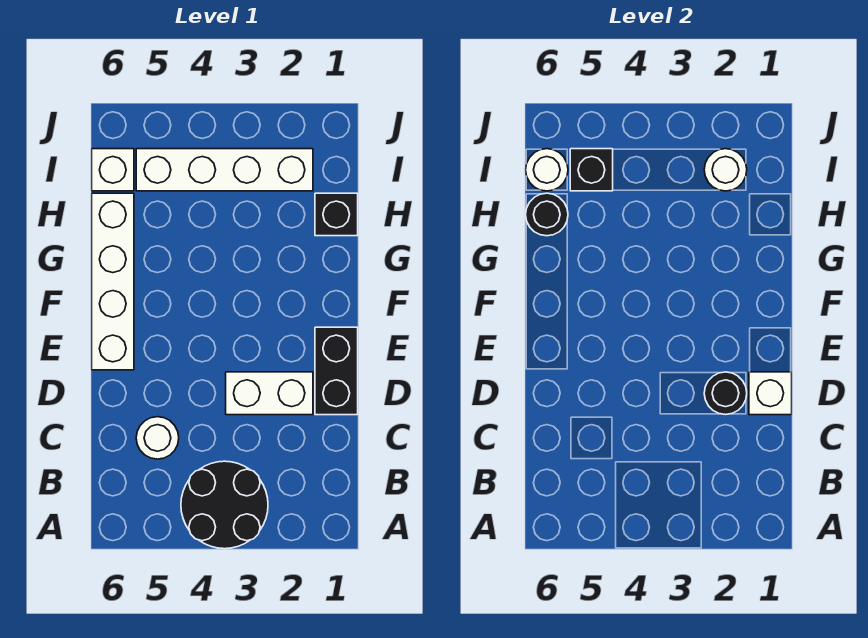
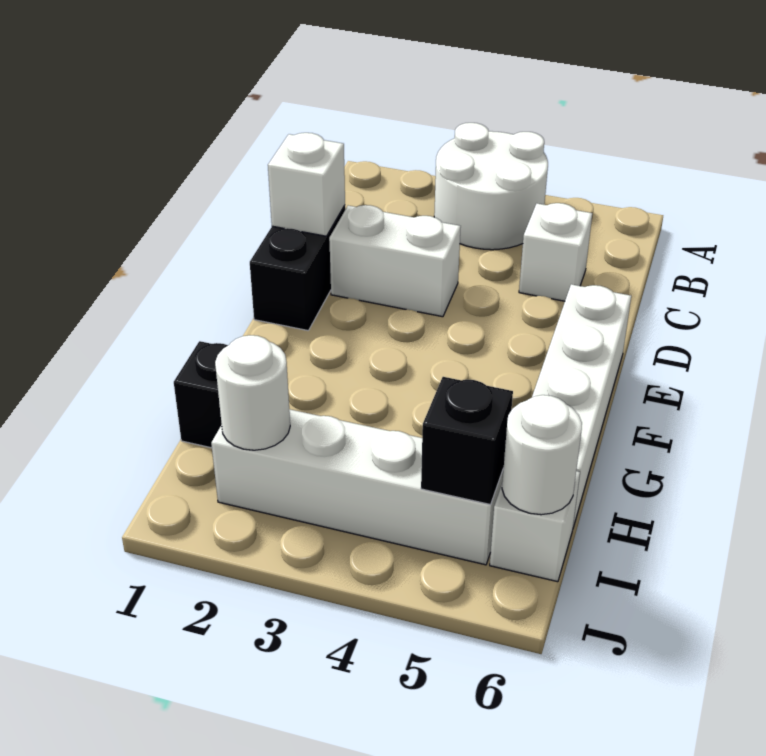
black 2x2 round brick [181,461,268,549] -> white 2x2 round brick [434,123,548,250]
white 1x1 round brick [136,417,179,459] -> white 1x1 brick [519,203,592,301]
black 1x1 round brick [704,372,747,415] -> none
black 1x1 round brick [526,193,568,236] -> none

